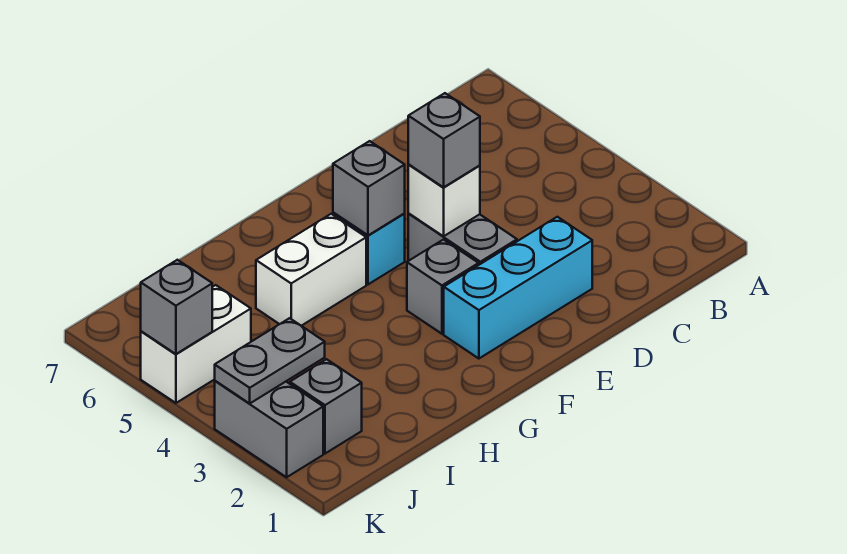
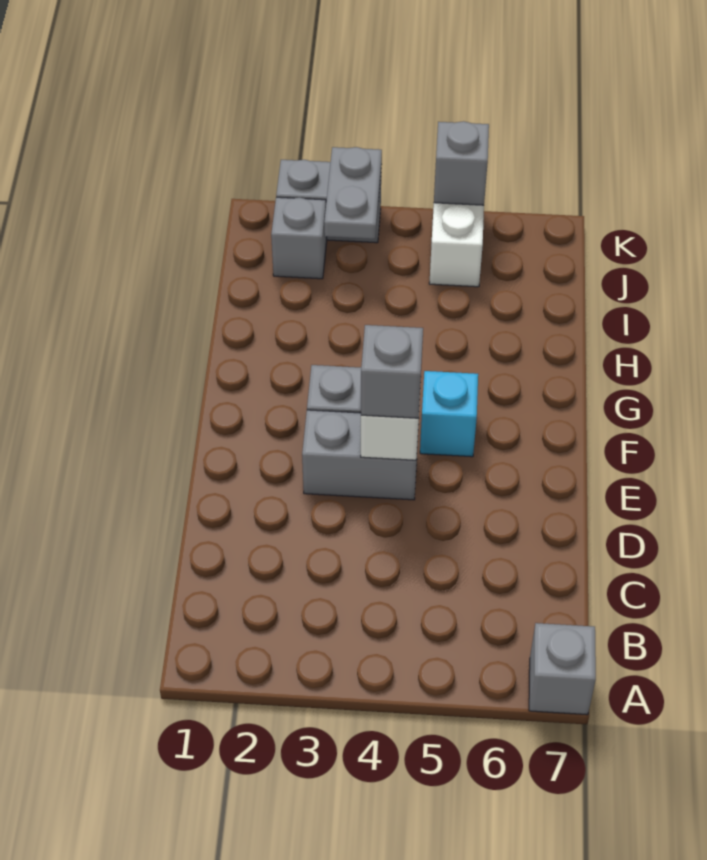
cyan 1x3 brick [444,217,592,359] -> none
grey 1x1 brick [333,141,405,235] -> grey 1x1 brick moved to [529,623,596,715]
white 1x2 brick [256,214,366,326] -> none

